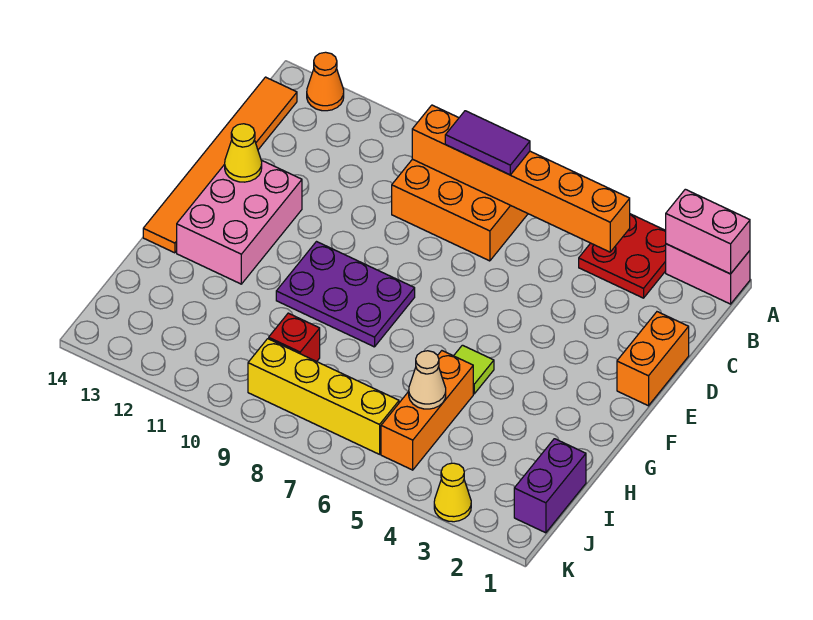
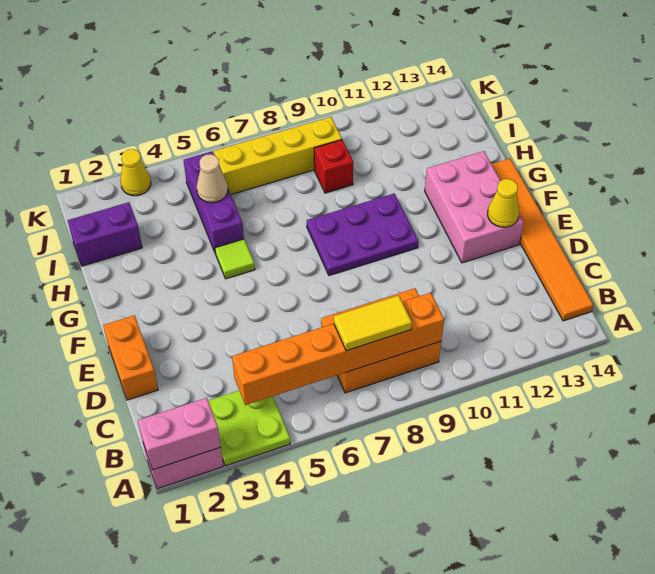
red 2x2 plate [579,214,666,298] -> lime 2x2 plate [208,391,290,466]
orange 1x1 cone [307,52,344,111] -> none
purple 1x2 tile [445,111,530,175] -> yellow 1x2 tile [334,295,412,351]
orange 1x3 brick [381,351,473,470] -> purple 1x3 brick [184,151,244,254]
purple 1x2 brick [514,439,586,533] -> purple 1x2 brick turned to [68,202,142,266]

